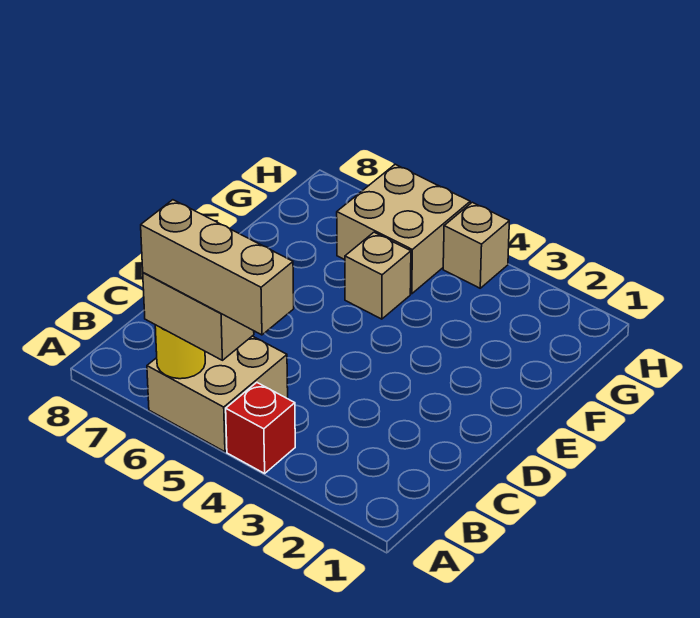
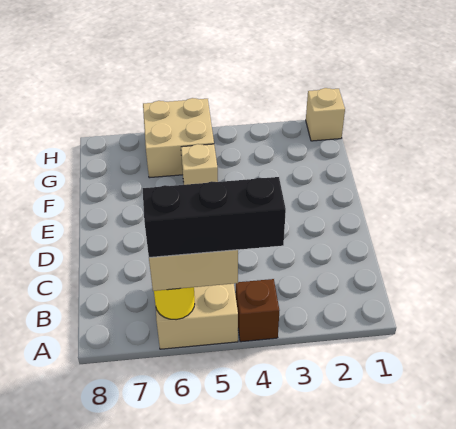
red 1x1 brick [226,383,295,473] -> brown 1x1 brick [236,279,279,342]
tan 1x3 brick [141,200,294,335] -> black 1x3 brick [143,177,286,257]
tan 1x1 brick [443,202,509,288] -> tan 1x1 brick moved to [306,88,345,141]

